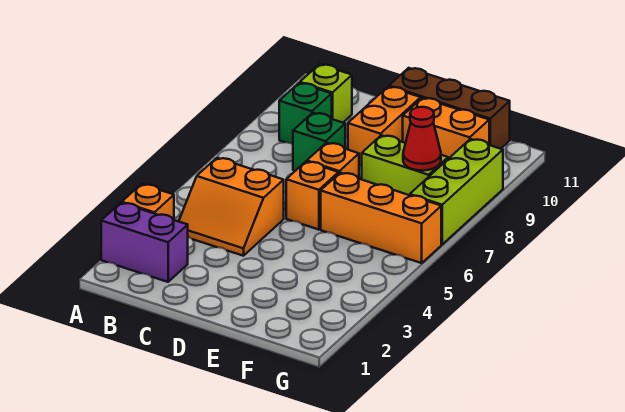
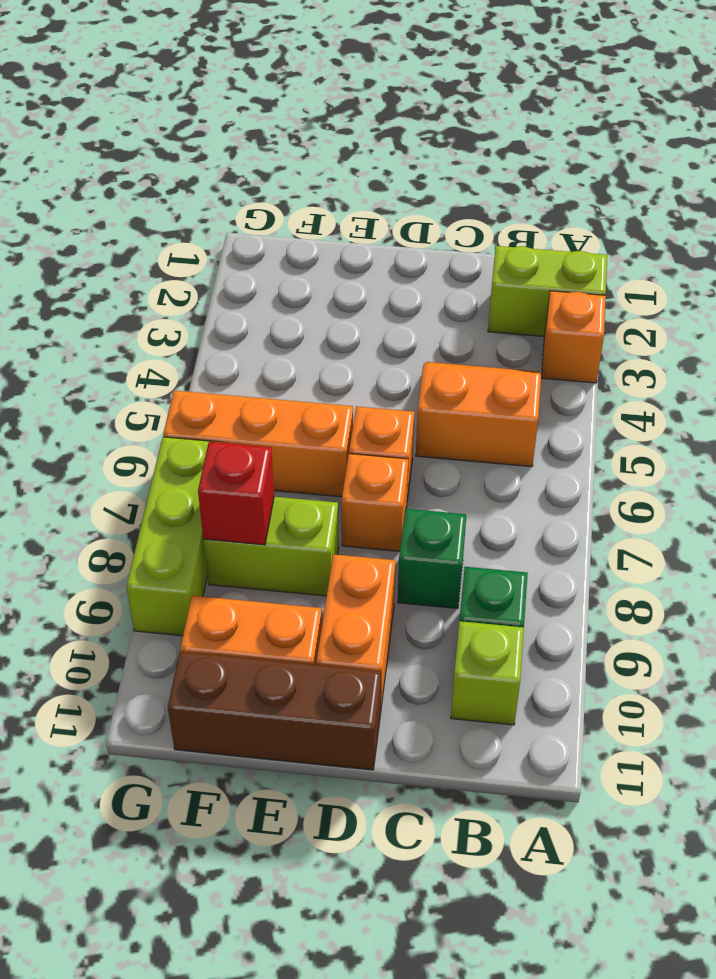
purple 1x2 brick [101,203,188,282] -> lime 1x2 brick [488,246,607,337]
red 1x1 cone [403,107,441,171] -> red 1x1 brick [198,442,274,545]

